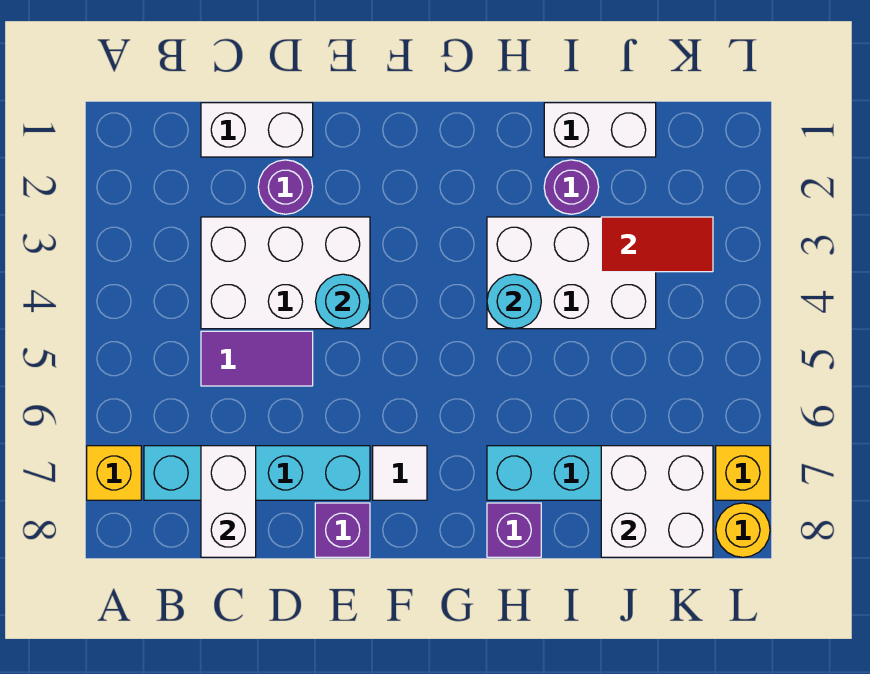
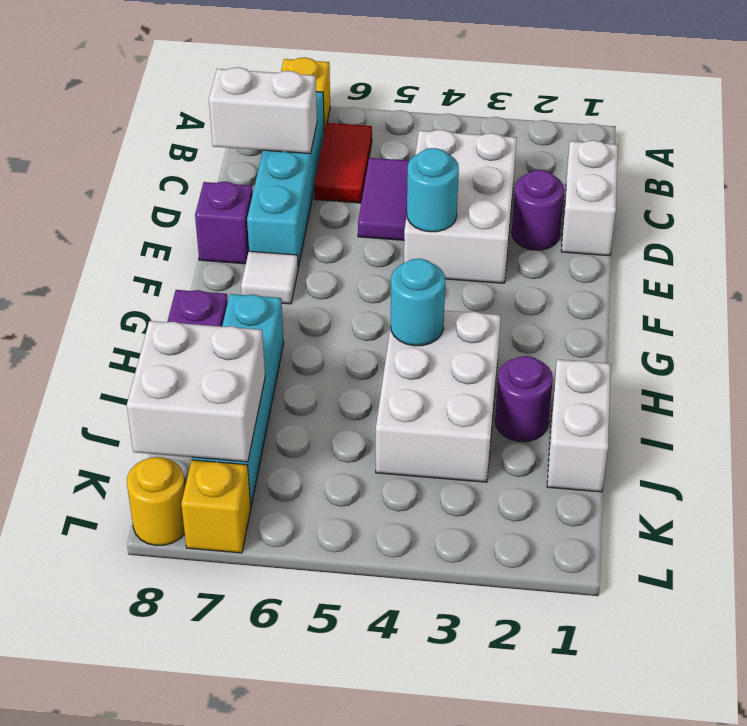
red 1x2 tile [601,217,713,272] -> red 1x2 tile moved to [314,123,372,203]

